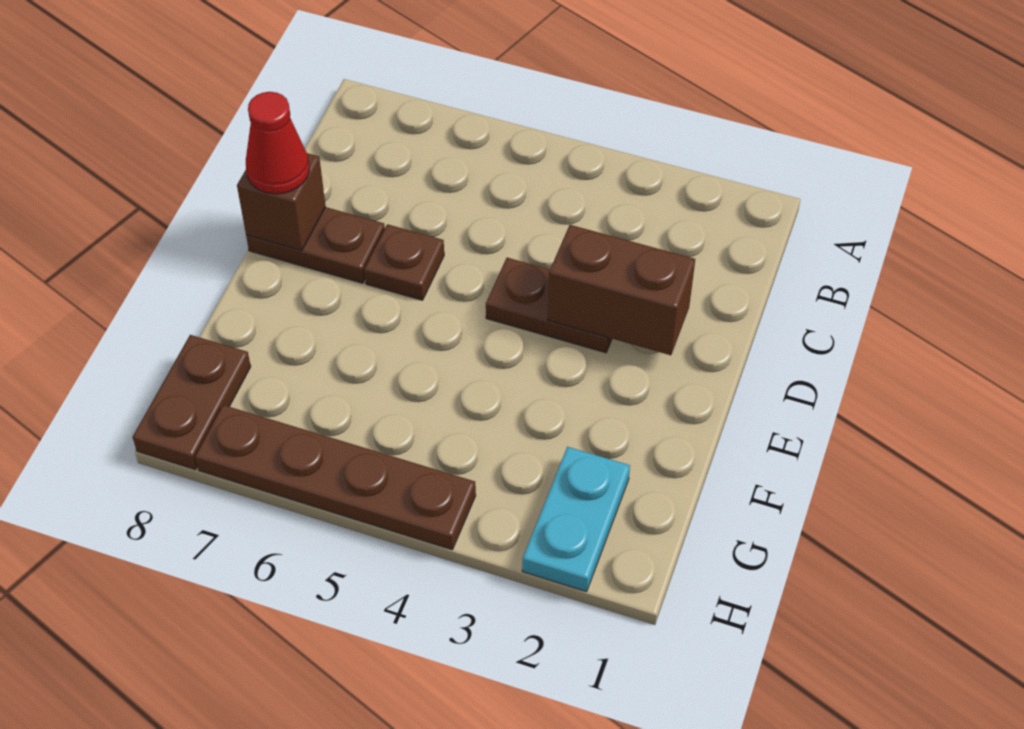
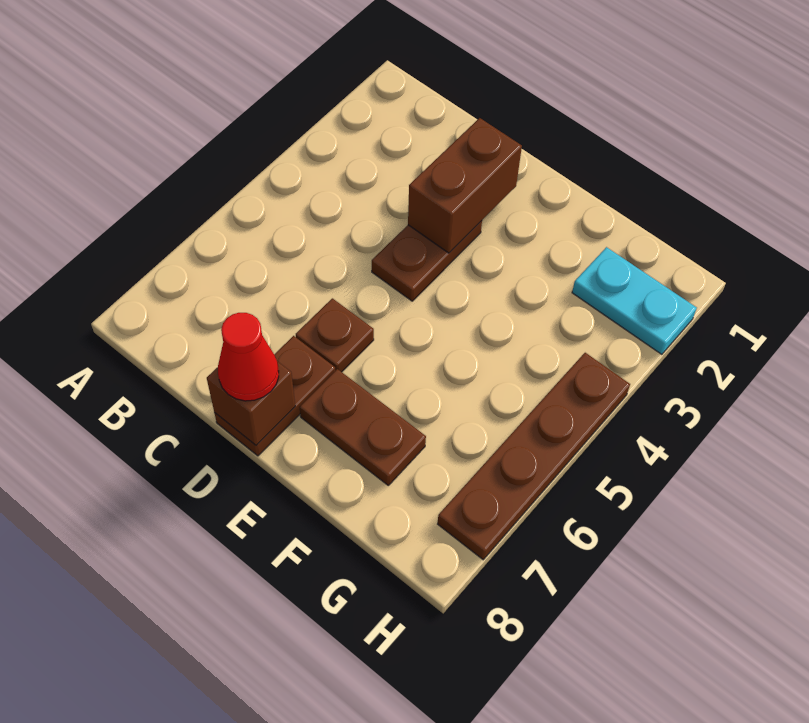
brown 1x2 plate [133,335,251,470] -> brown 1x2 plate moved to [300,369,426,485]

